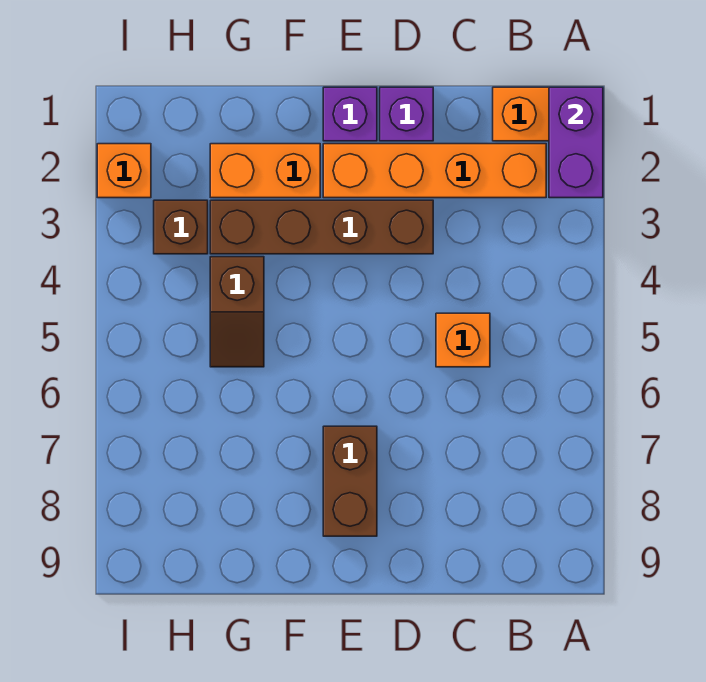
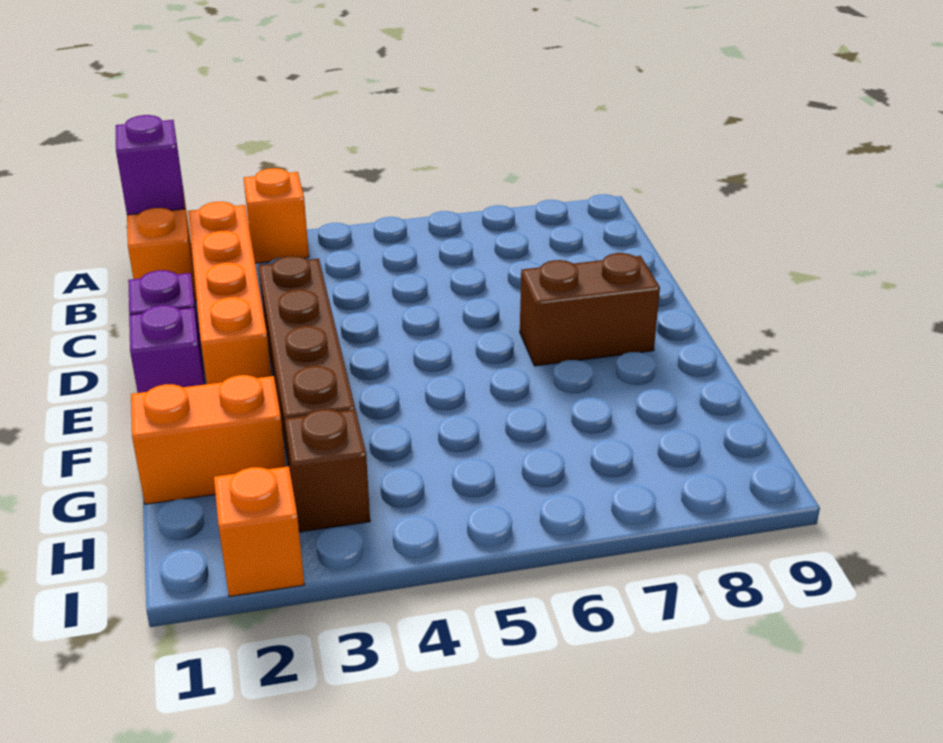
purple 1x2 brick [549,87,603,198] -> purple 1x1 brick [116,115,185,215]
orange 1x1 brick [436,313,490,367] -> orange 1x1 brick moved to [244,168,309,263]
orange 1x2 brick [210,144,320,198] -> orange 1x2 brick turned to [131,375,286,504]
brown 1x2 slope [210,257,264,367] -> none

